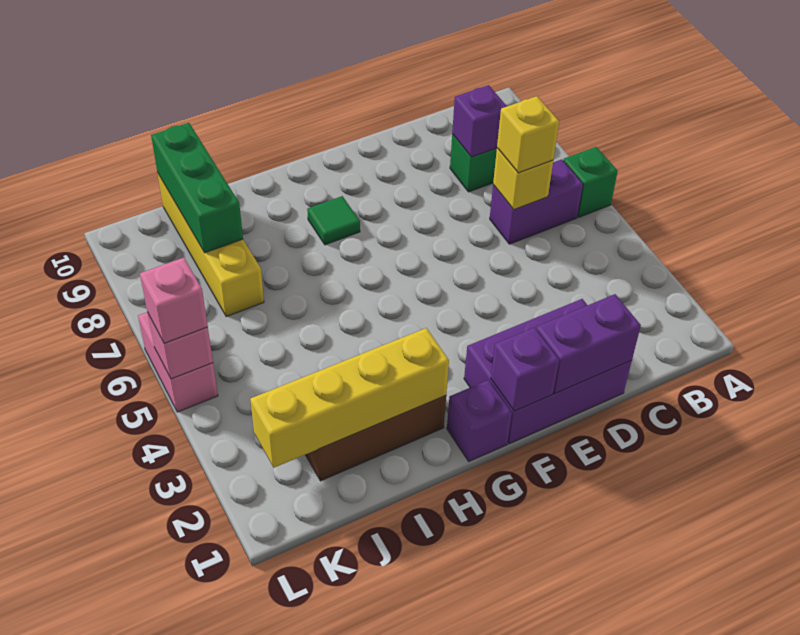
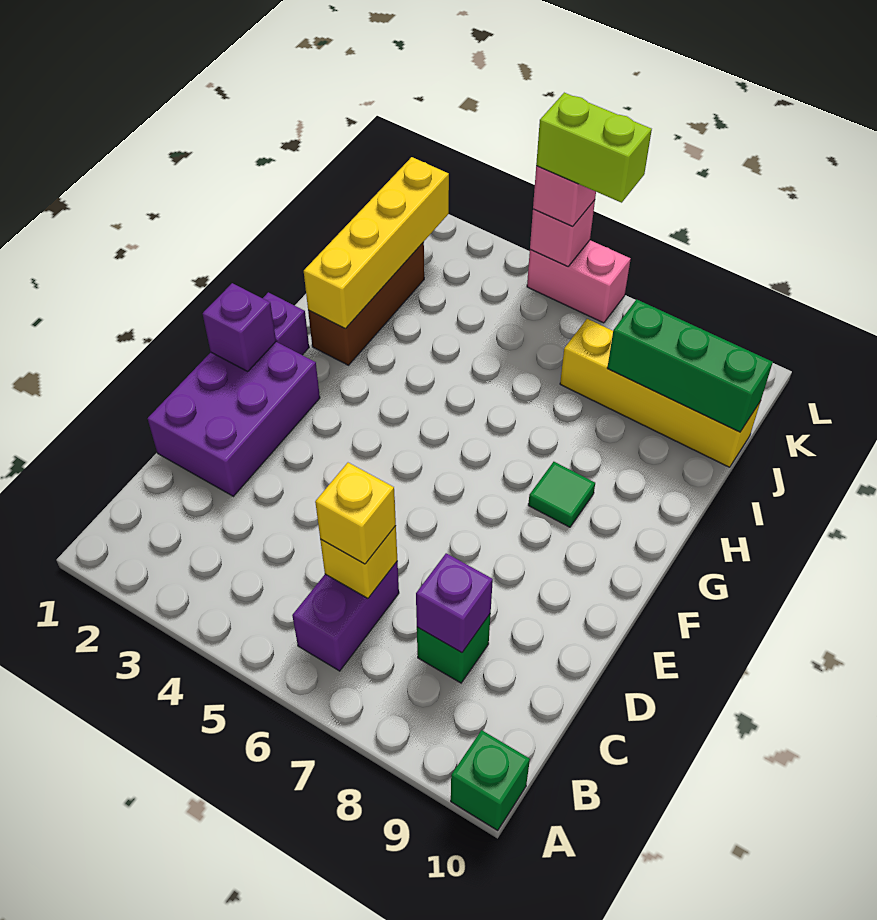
green 1x1 brick [563,147,618,217] -> green 1x1 brick moved to [451,730,530,830]
purple 1x2 brick [536,294,641,393] -> none
none -> lime 1x2 brick [536,93,652,203]

